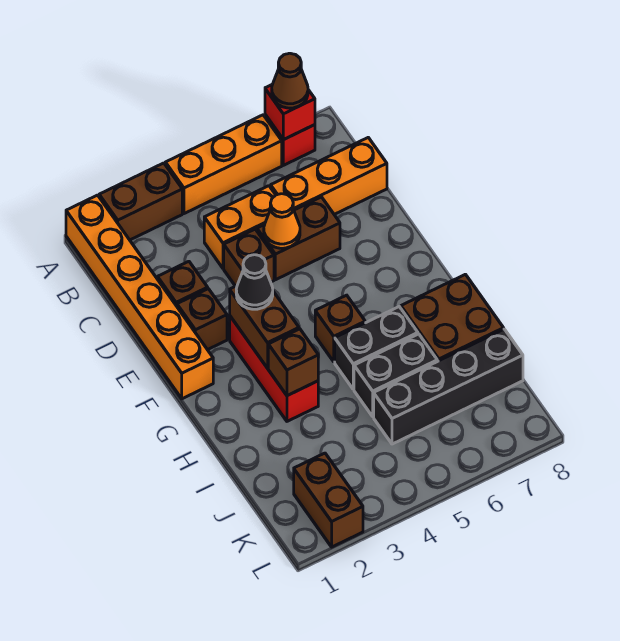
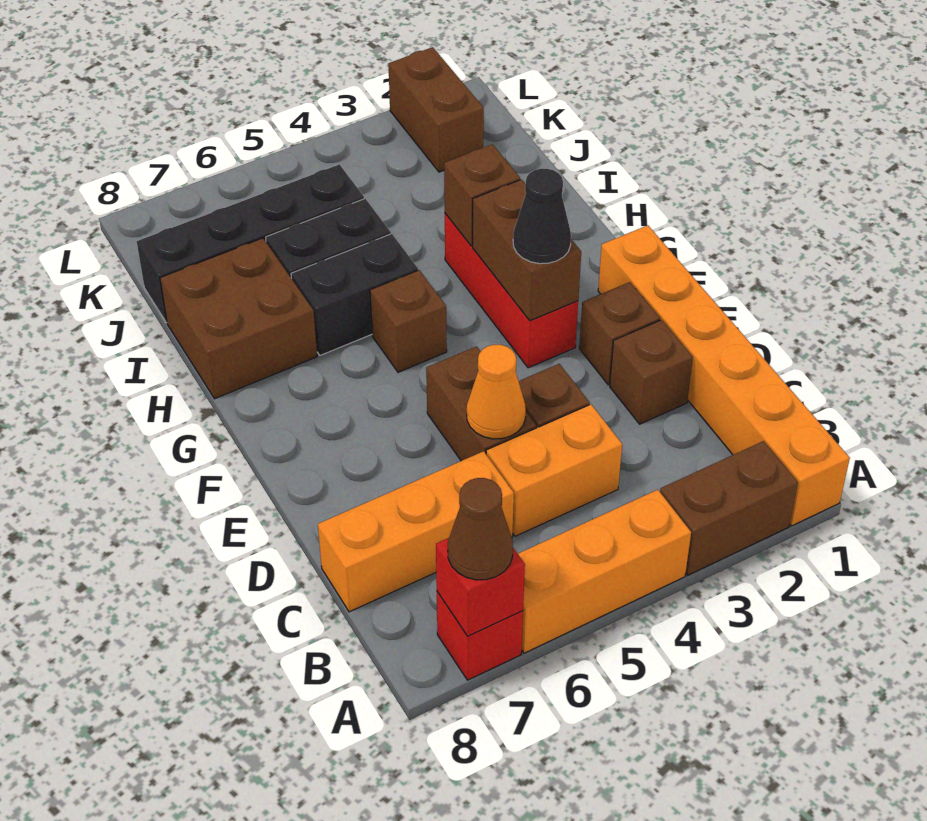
brown 1x2 brick [257,197,340,280] -> brown 1x2 brick turned to [426,346,536,461]

